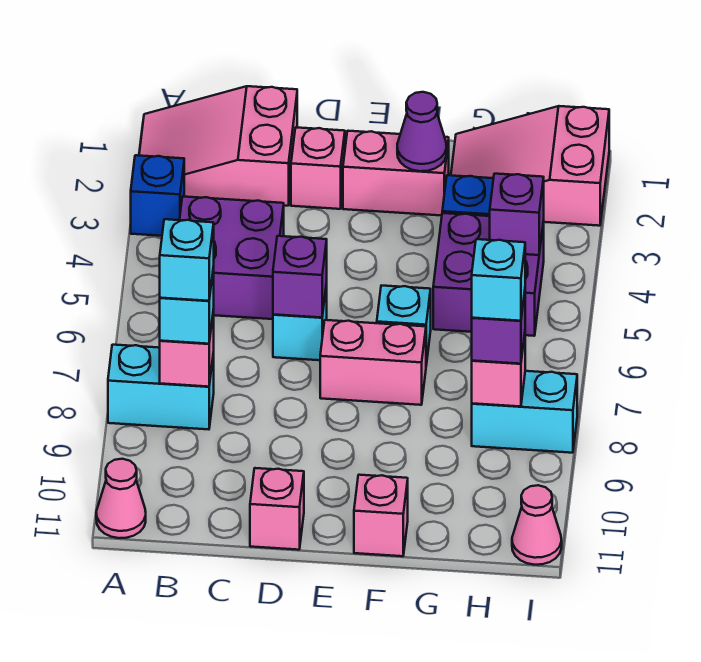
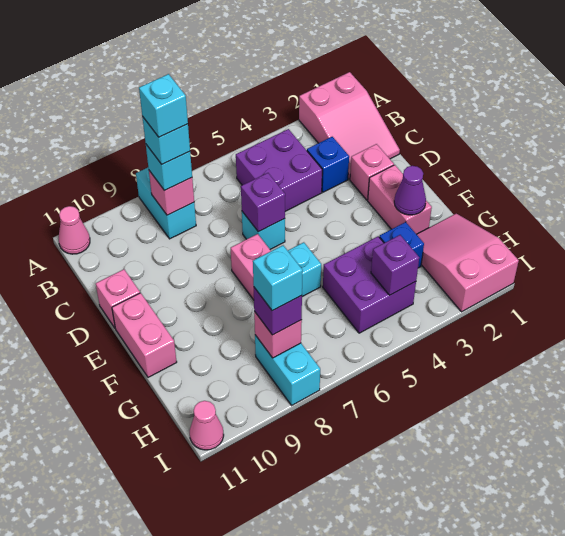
pink 2x3 slope [139,86,297,206] -> pink 2x3 slope turned to [299,72,400,179]
blue 1x1 brick [131,155,184,236] -> blue 1x1 brick moved to [307,137,349,192]
none -> cyan 1x1 brick [139,74,188,137]
pink 1x1 brick [354,475,408,556] -> pink 1x2 brick [112,293,177,377]

